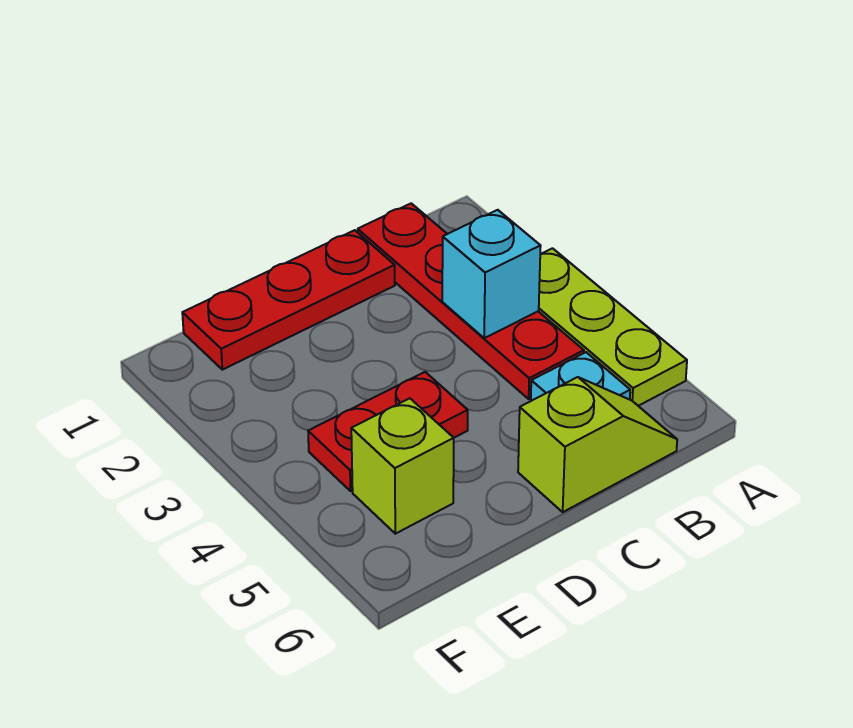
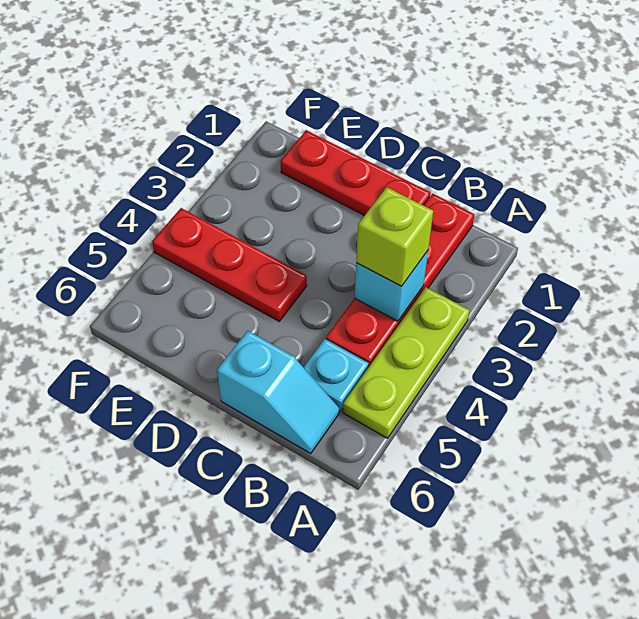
lime 1x2 slope [518,377,677,512] -> cyan 1x2 slope [217,331,339,453]
red 1x2 plate [308,372,468,491] -> red 1x3 plate [152,208,307,321]
lime 1x1 brick [351,398,454,534] -> lime 1x1 brick moved to [356,187,433,286]

